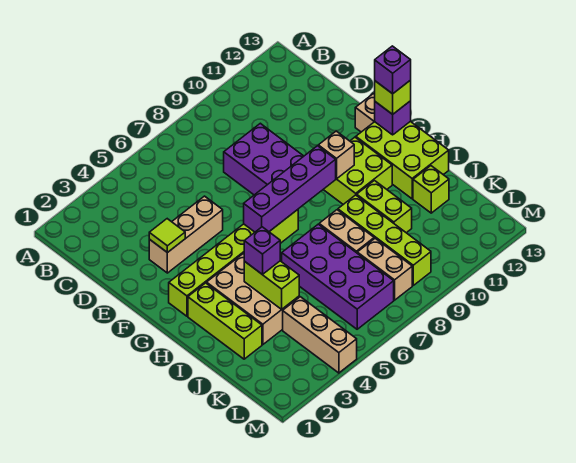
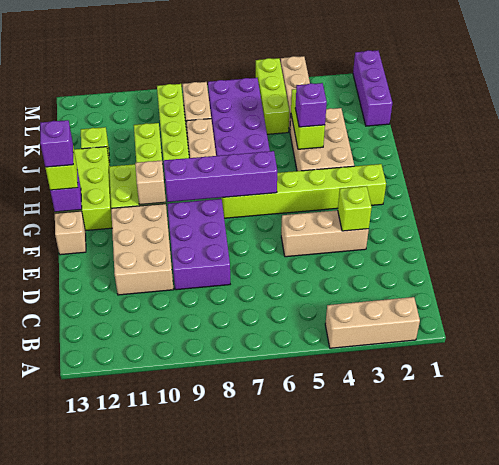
none -> tan 1x3 brick [325,297,420,348]
none -> tan 2x3 brick [111,204,174,295]
lime 1x1 tile [149,219,185,253] -> lime 1x1 brick [338,186,372,231]
lime 1x3 brick [188,283,262,359] -> lime 1x3 brick moved to [256,58,289,134]
none -> purple 1x3 brick [353,50,392,126]

